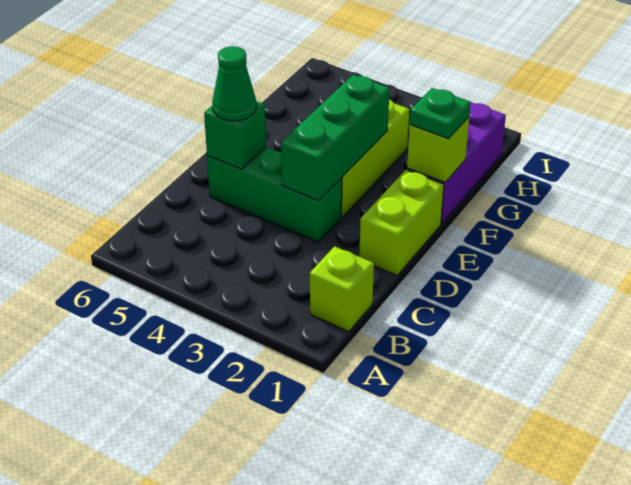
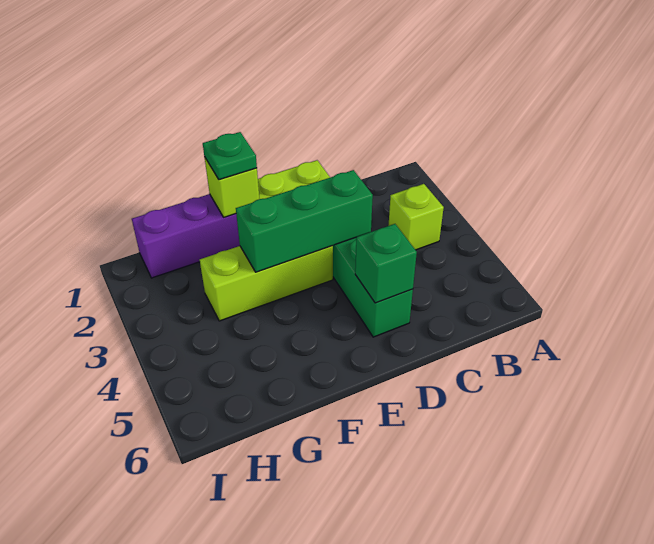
lime 1x1 brick [310,246,374,332] -> lime 1x1 brick moved to [388,184,444,250]
green 1x1 cone [212,46,256,121] -> none

